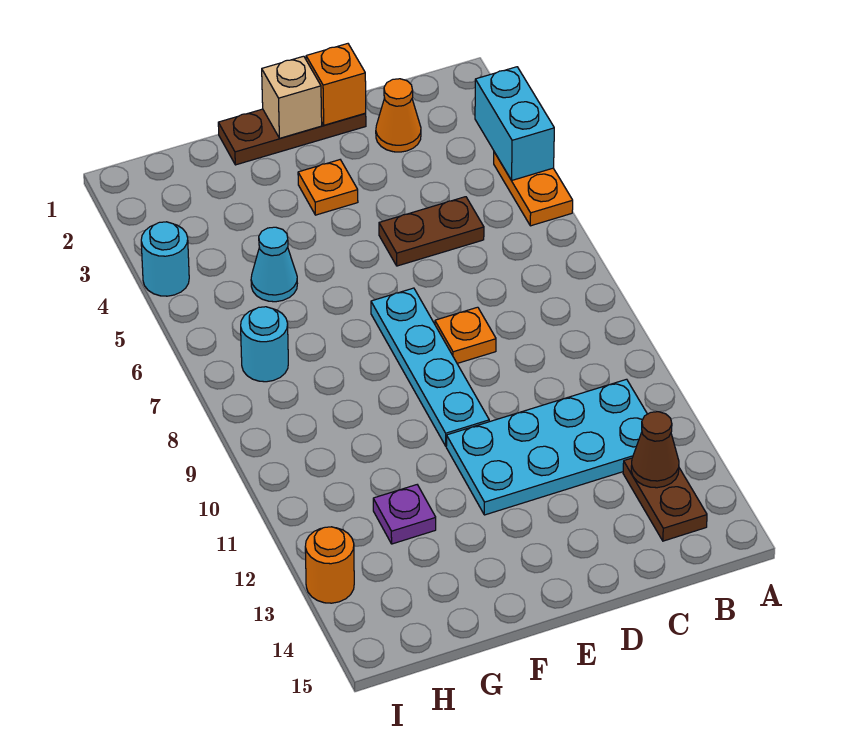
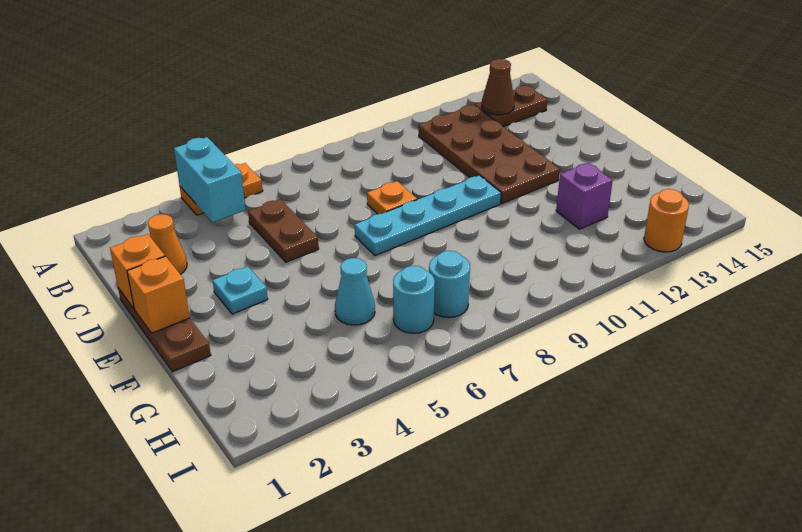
cyan 1x2 brick [475,67,554,180] -> cyan 1x2 brick turned to [174,137,245,222]
cyan 2x4 plate [446,379,647,515] -> brown 2x4 plate [419,105,560,204]
tan 1x1 brick [262,56,322,138] -> orange 1x1 brick [127,256,190,333]
orange 1x1 plate [298,160,358,215] -> cyan 1x1 plate [213,266,268,314]
purple 1x1 plate [373,485,436,544] -> purple 1x1 brick [556,163,613,229]
cyan 1x1 round brick [141,222,189,296] -> cyan 1x1 round brick moved to [393,266,435,333]

